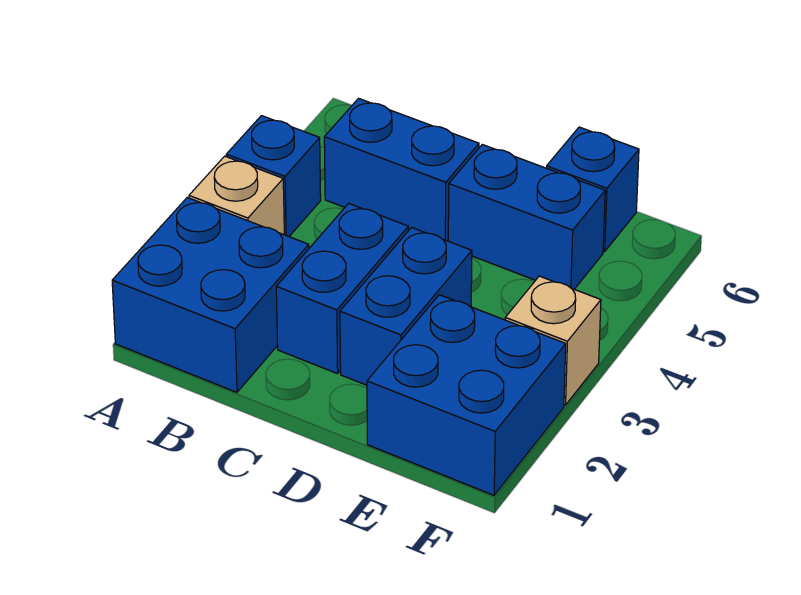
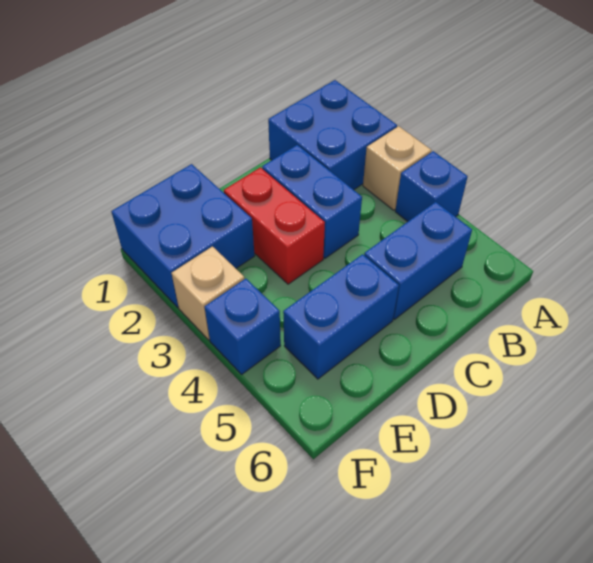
blue 1x2 brick [340,227,472,385] -> red 1x2 brick [224,167,325,284]
blue 1x1 brick [547,127,639,252] -> blue 1x1 brick moved to [204,279,281,374]

